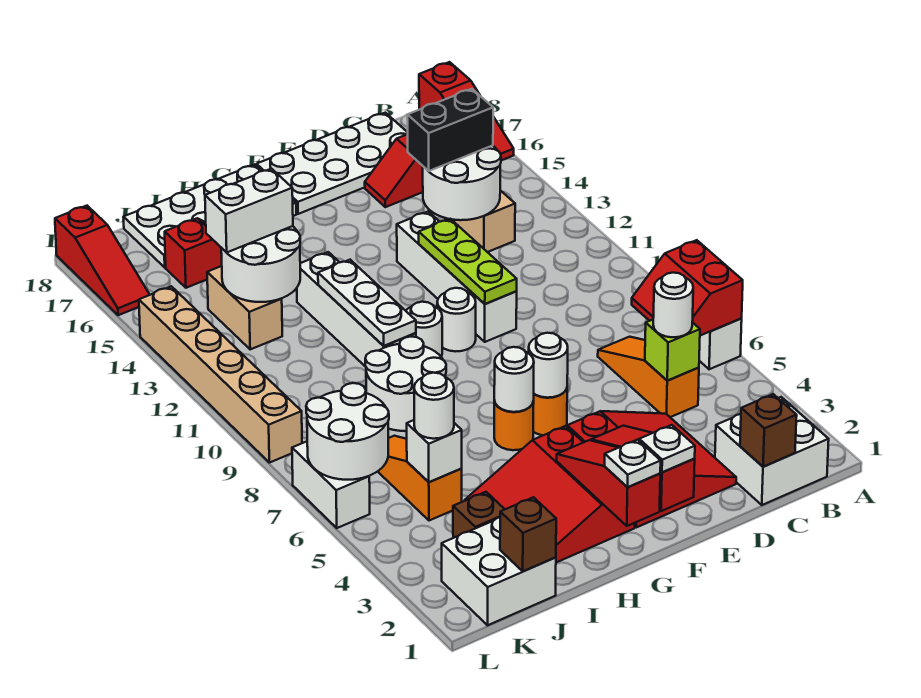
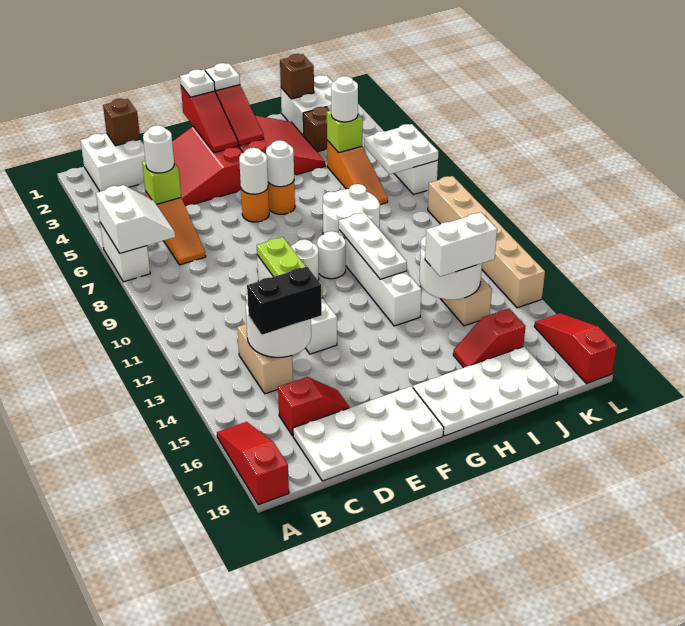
red 2x2 slope [632,240,743,336] -> white 2x2 slope [96,185,175,253]
white 1x1 brick [407,420,462,482] -> lime 1x1 brick [327,111,363,153]
white 2x2 round brick [306,383,389,480] -> white 2x2 plate [364,124,439,174]

